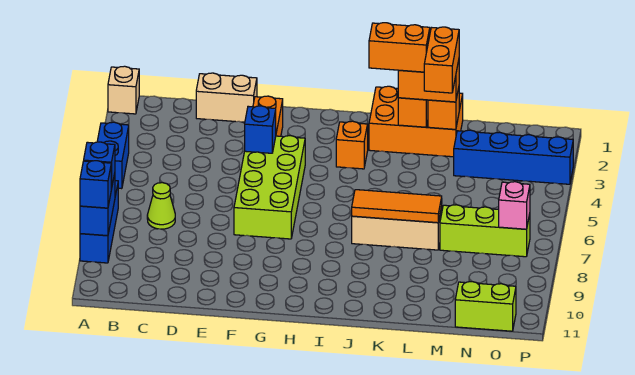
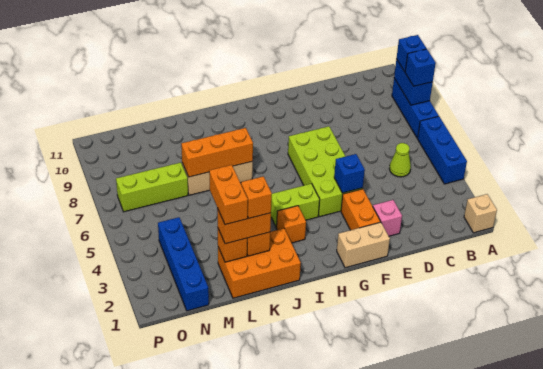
blue 1x2 brick [97,122,129,189] -> blue 1x3 brick [418,116,467,184]
lime 1x1 cone [147,183,175,229] -> lime 1x1 cone moved to [389,143,411,177]
tan 1x2 brick [196,73,257,122] -> tan 1x2 brick moved to [337,222,390,268]
orange 1x2 brick [369,23,430,72] -> orange 1x1 brick [241,176,272,218]
orange 1x3 tile [352,190,442,223] -> orange 1x3 brick [181,128,253,177]
blue 1x4 brick [454,130,573,184] -> blue 1x4 brick turned to [158,217,209,311]
lime 1x2 brick [455,282,516,331] -> lime 1x2 brick moved to [271,184,320,228]
pink 1x1 brick [499,182,530,229] -> pink 1x1 brick moved to [373,200,402,236]

